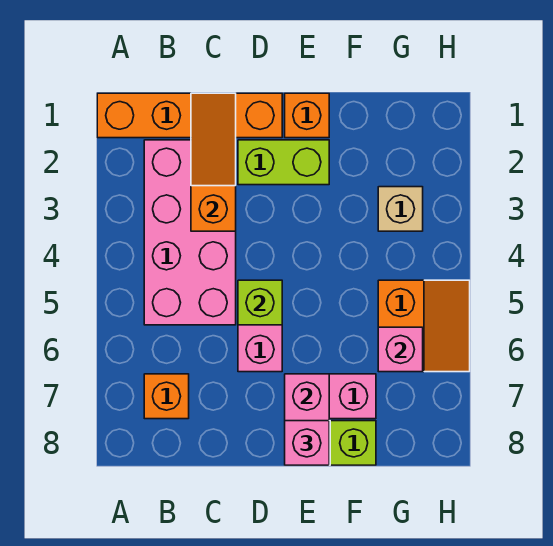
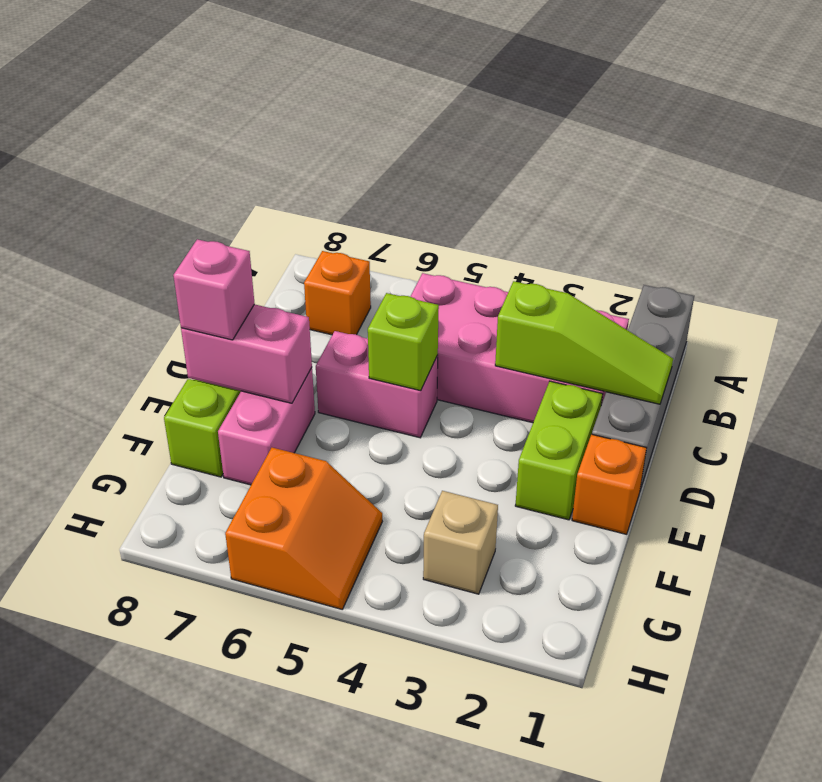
orange 1x4 brick [97,93,282,138] -> grey 1x4 brick [592,285,694,490]
orange 1x3 slope [191,93,236,231] -> lime 1x3 slope [495,281,673,404]
orange 2x2 slope [378,280,470,372] -> orange 2x2 slope turned to [225,448,382,609]
pink 1x1 brick [378,327,423,372] -> none

